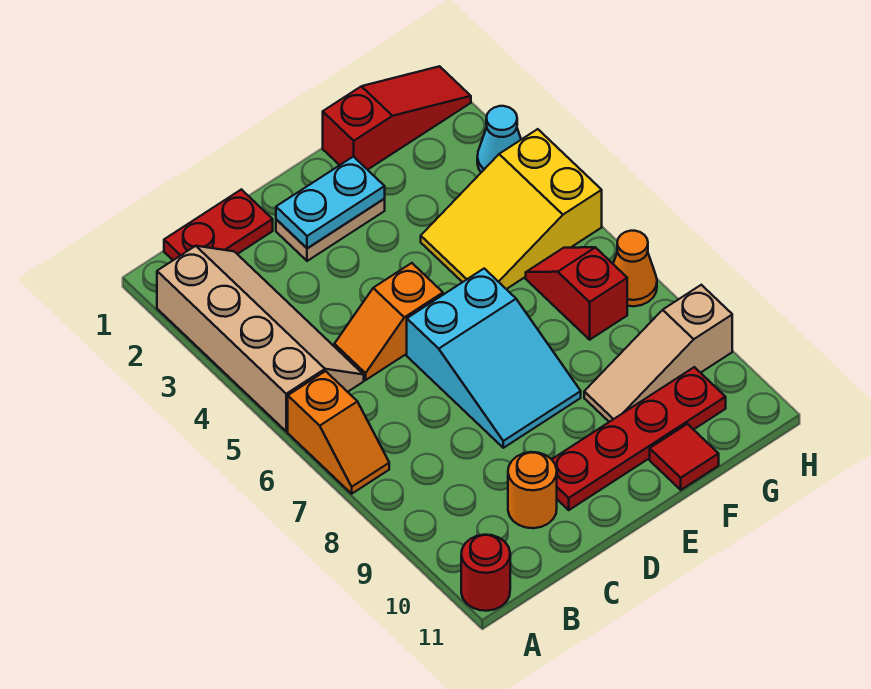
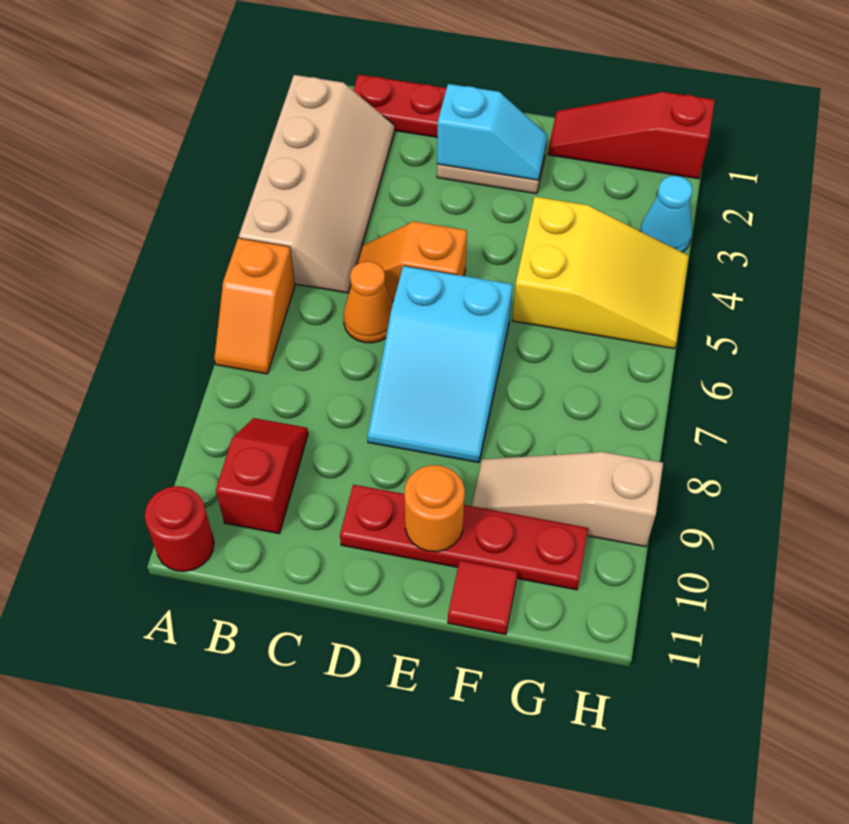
orange 1x1 round brick [508,452,557,528] -> orange 1x1 round brick moved to [404,465,465,552]
cyan 1x2 plate [276,156,385,248] -> cyan 1x2 slope [437,84,547,180]
red 1x3 slope [323,66,471,170] -> red 1x3 slope turned to [548,92,715,179]
yellow 2x3 slope [421,129,602,289] -> yellow 2x3 slope turned to [512,197,689,349]
red 1x2 slope [526,247,627,340] -> red 1x2 slope moved to [216,418,308,533]
orange 1x1 cone [613,231,657,306] -> orange 1x1 cone moved to [343,261,393,343]

